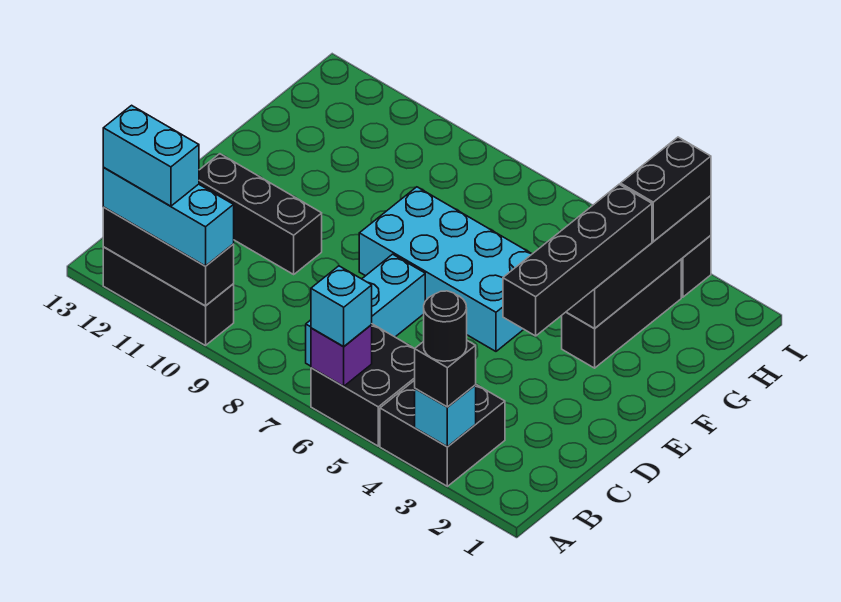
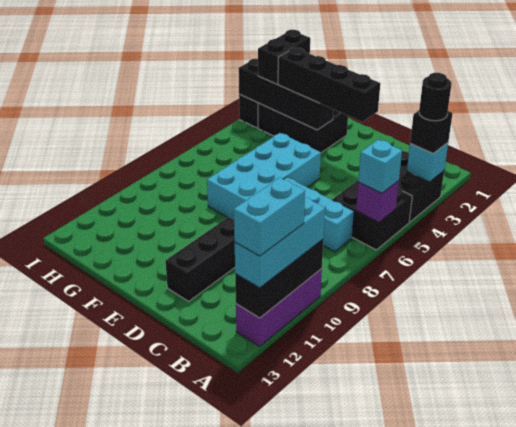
black 1x3 brick [103,247,234,346] -> purple 1x3 brick [236,269,322,346]
black 1x3 brick [562,260,681,368] -> black 2x3 brick [258,103,348,153]
black 1x2 brick [621,137,711,241] -> black 1x2 brick turned to [258,30,310,84]

